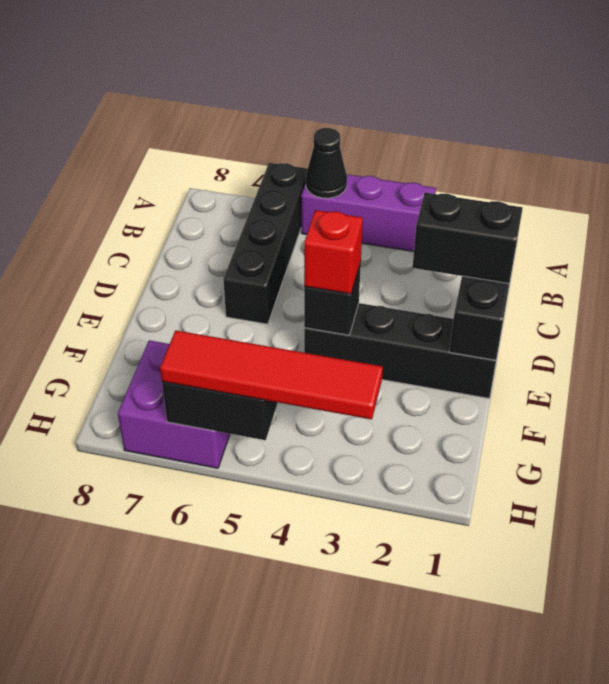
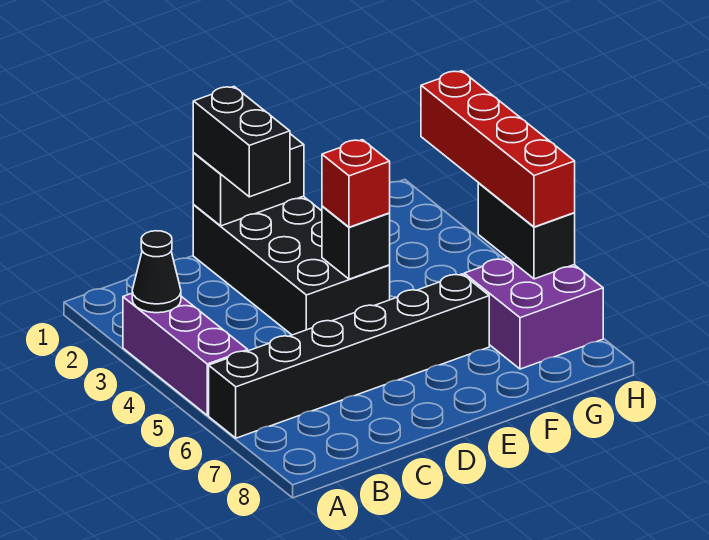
black 1x1 cone [306,128,347,198] -> black 1x1 cone moved to [132,231,181,313]
black 1x4 brick [223,163,308,324] -> black 1x6 brick [209,274,489,438]
black 1x4 brick [304,303,496,398] -> black 2x4 brick [193,196,390,335]
red 1x4 tile [160,330,383,419] -> red 1x4 brick [421,71,575,227]

